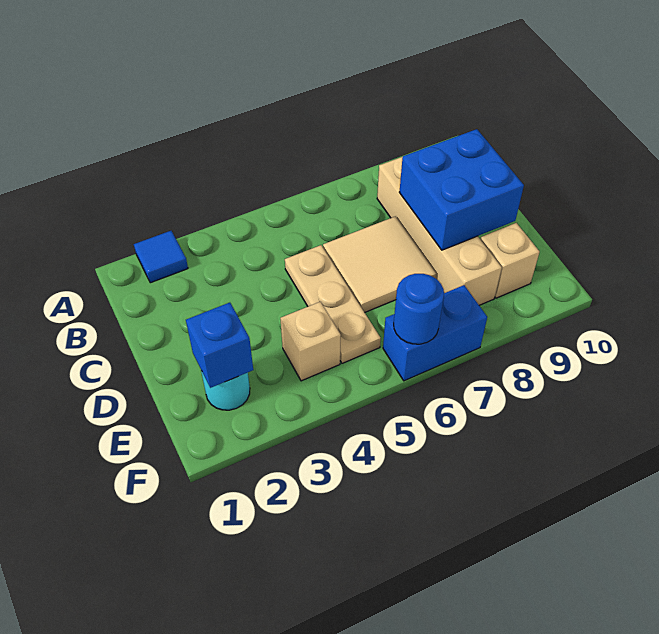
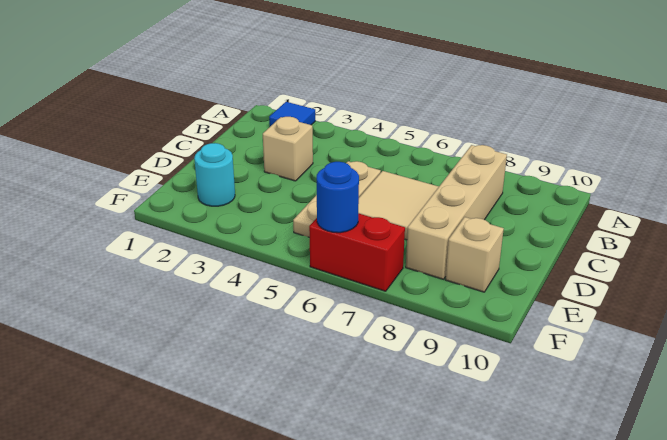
blue 2x2 brick [399,129,524,250] -> none
blue 1x1 brick [186,303,253,388] -> none
tan 1x1 brick [280,302,341,381] -> tan 1x1 brick moved to [263,117,313,181]
blue 1x2 brick [383,285,487,381] -> red 1x2 brick [309,213,405,291]

